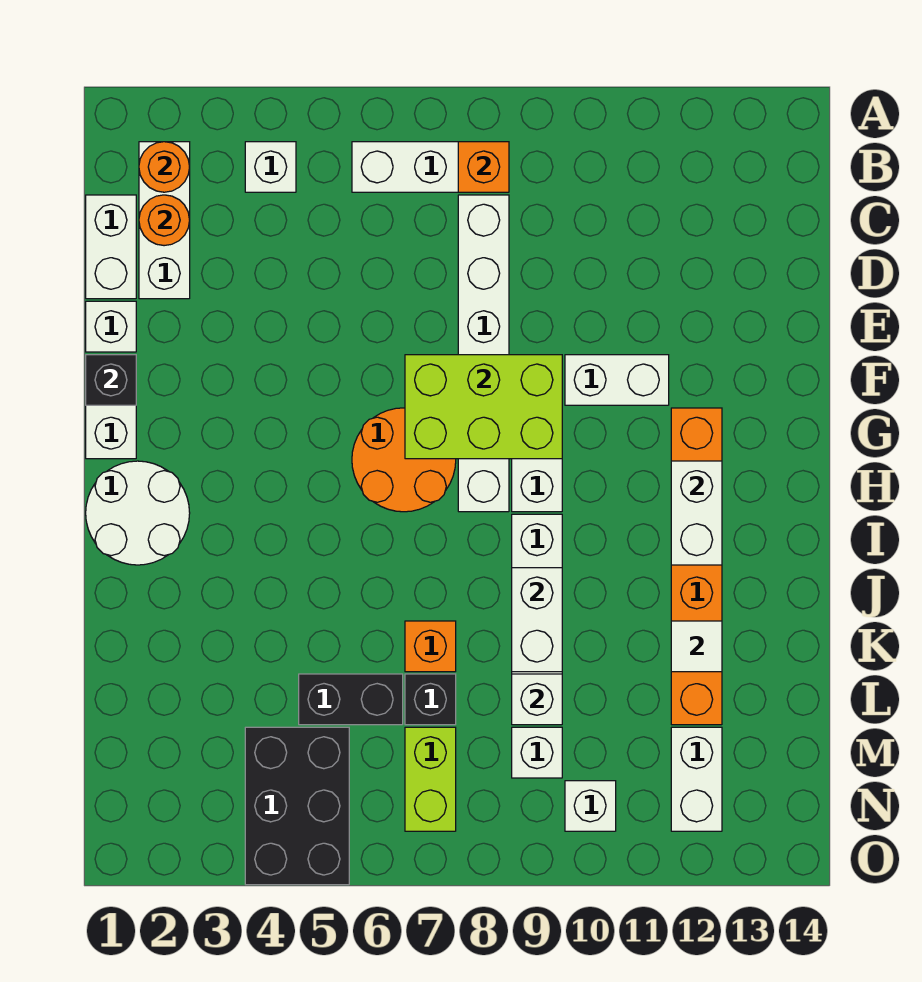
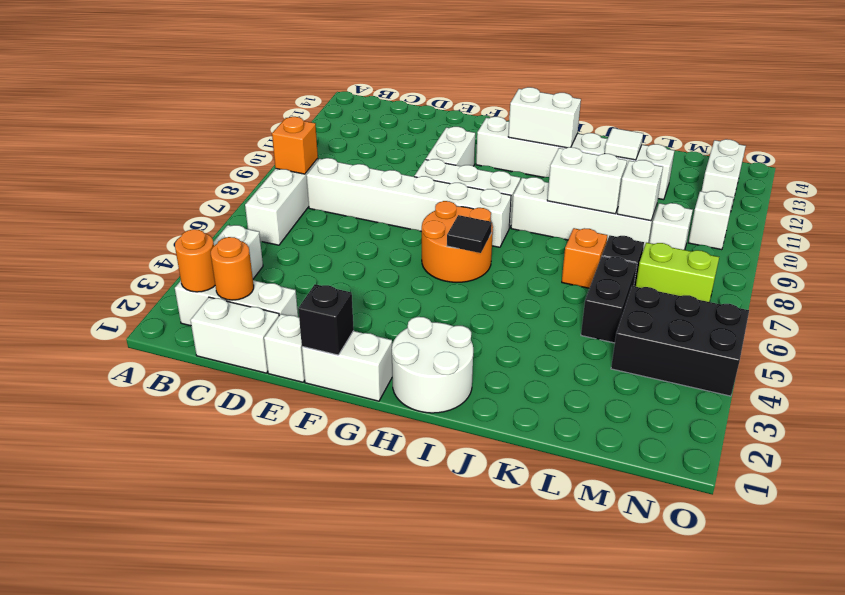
lime 2x3 brick [405,355,562,459] -> none
orange 1x6 brick [671,408,722,725] -> white 1x6 brick [476,117,675,200]
none -> black 1x1 tile [447,215,492,253]
white 1x2 brick [671,727,722,831] -> white 1x2 brick turned to [702,139,746,212]

